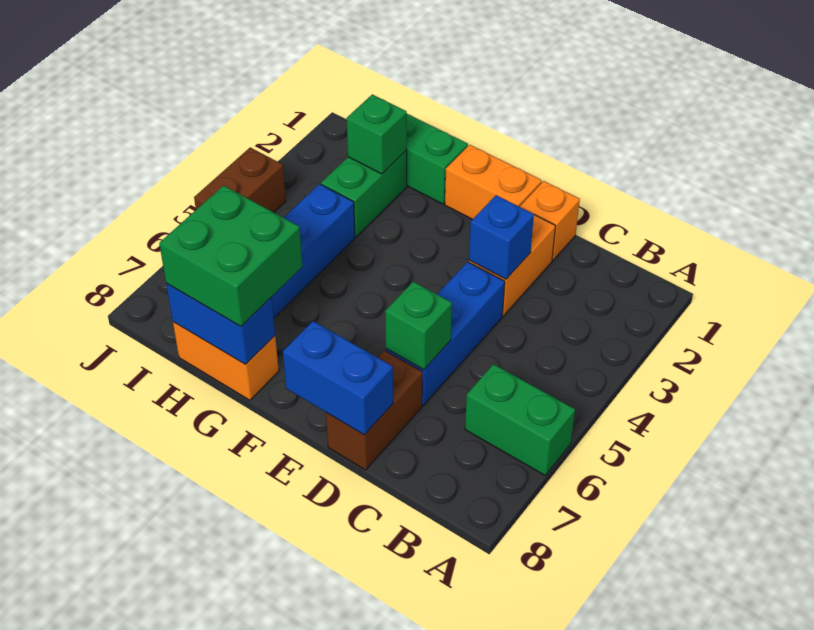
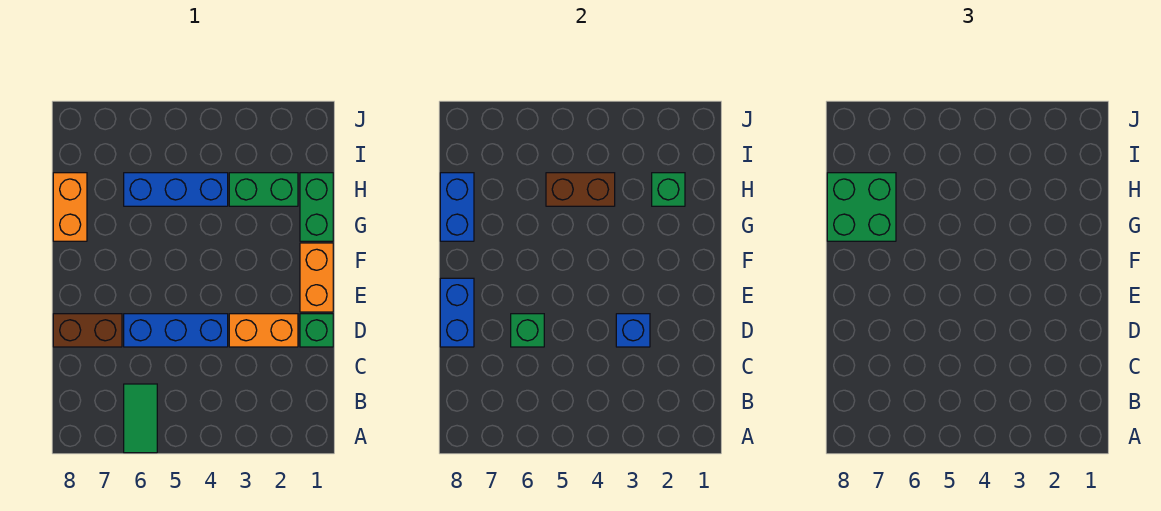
green 1x2 brick [465,364,575,475] -> green 1x2 tile [124,384,157,453]
orange 1x1 brick [520,181,580,260] -> green 1x1 brick [300,314,333,347]
brown 1x2 brick [194,147,286,212] -> brown 1x2 brick moved to [546,173,615,206]

